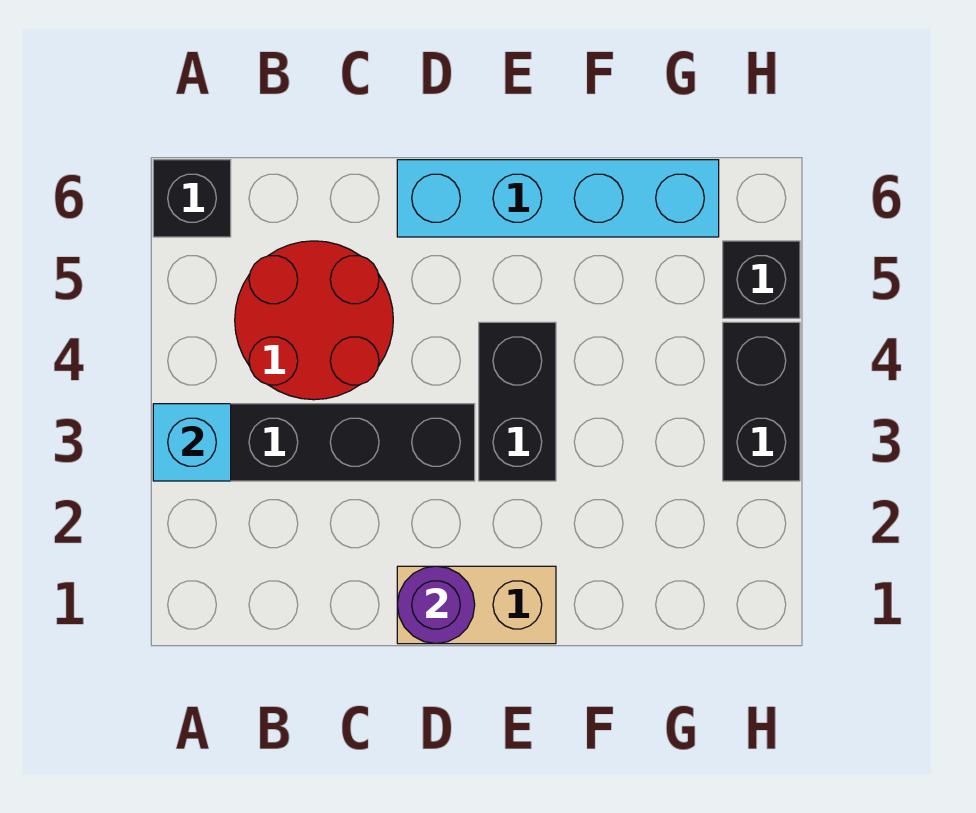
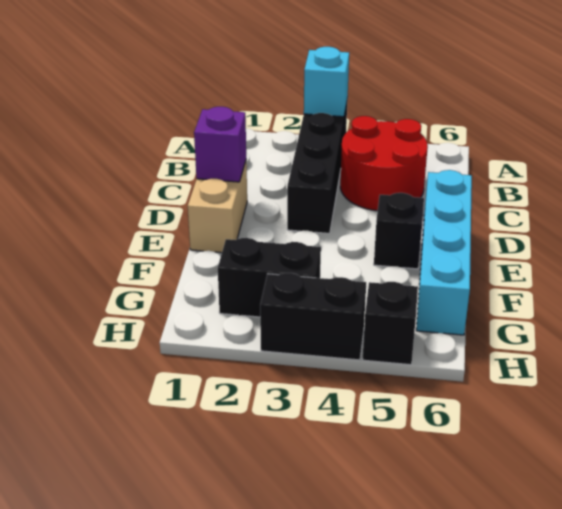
black 1x1 brick [153,160,231,237] -> black 1x1 brick moved to [374,193,424,269]
purple 1x1 round brick [397,566,475,644] -> purple 1x1 brick [194,107,246,182]
black 1x2 brick [479,322,556,481] -> black 1x2 brick moved to [218,238,321,317]

